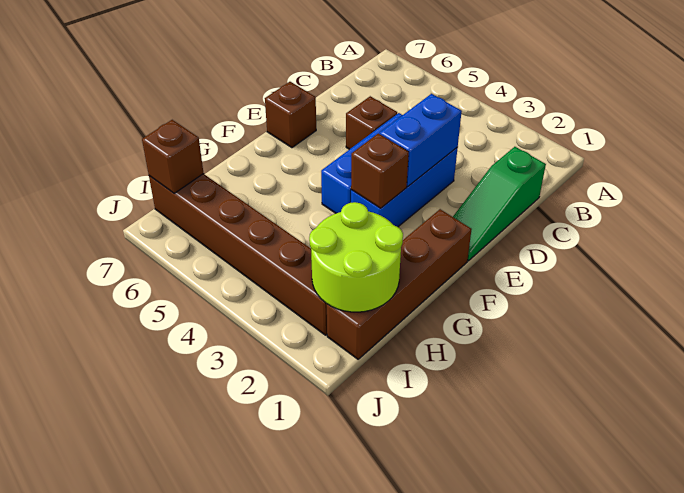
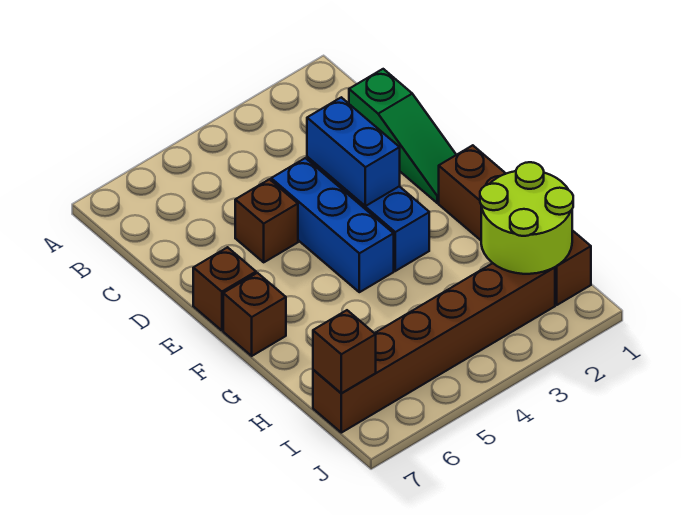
brown 1x1 brick [351,133,409,208] -> brown 1x1 brick moved to [223,273,286,356]

